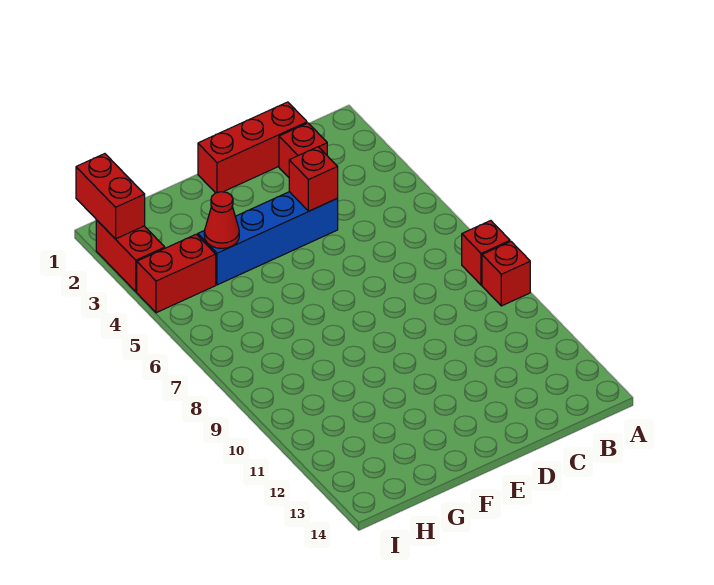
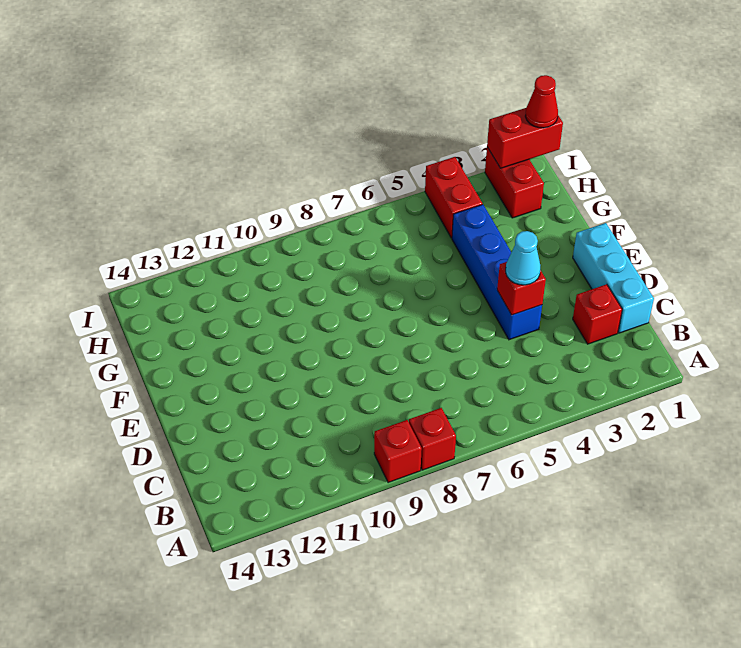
red 1x3 brick [198,102,307,193] -> cyan 1x3 brick [573,223,654,333]
none -> cyan 1x1 cone [506,231,540,285]
red 1x1 cone [204,192,239,248] -> red 1x1 cone moved to [525,75,558,128]
red 1x2 brick [96,220,165,292] -> red 1x2 brick turned to [485,147,544,218]

